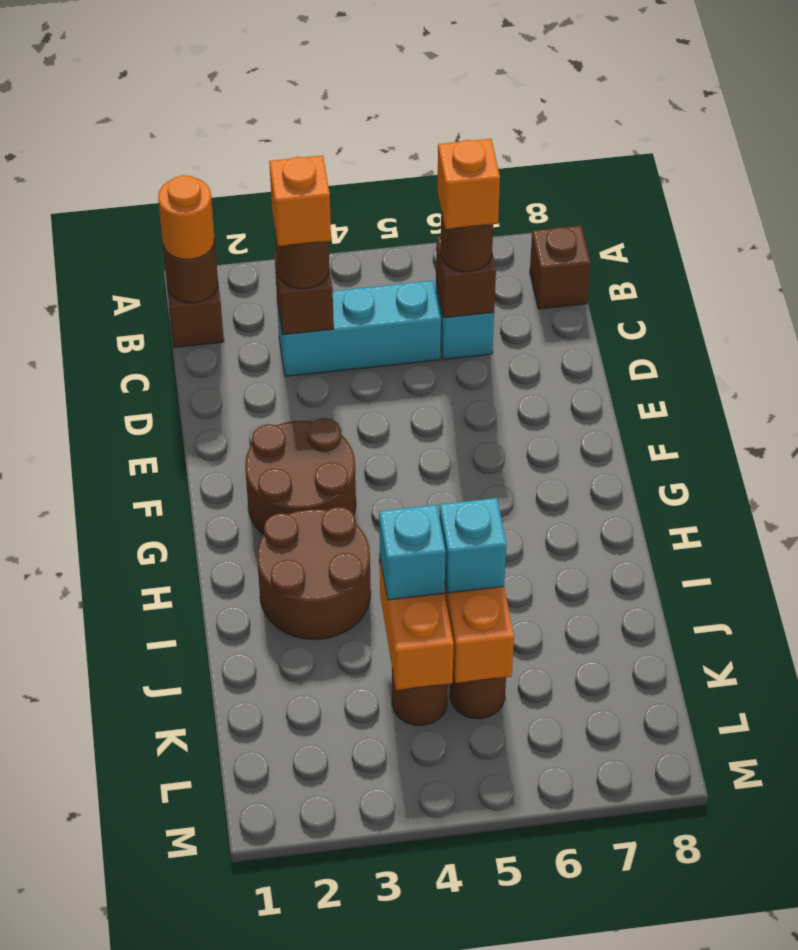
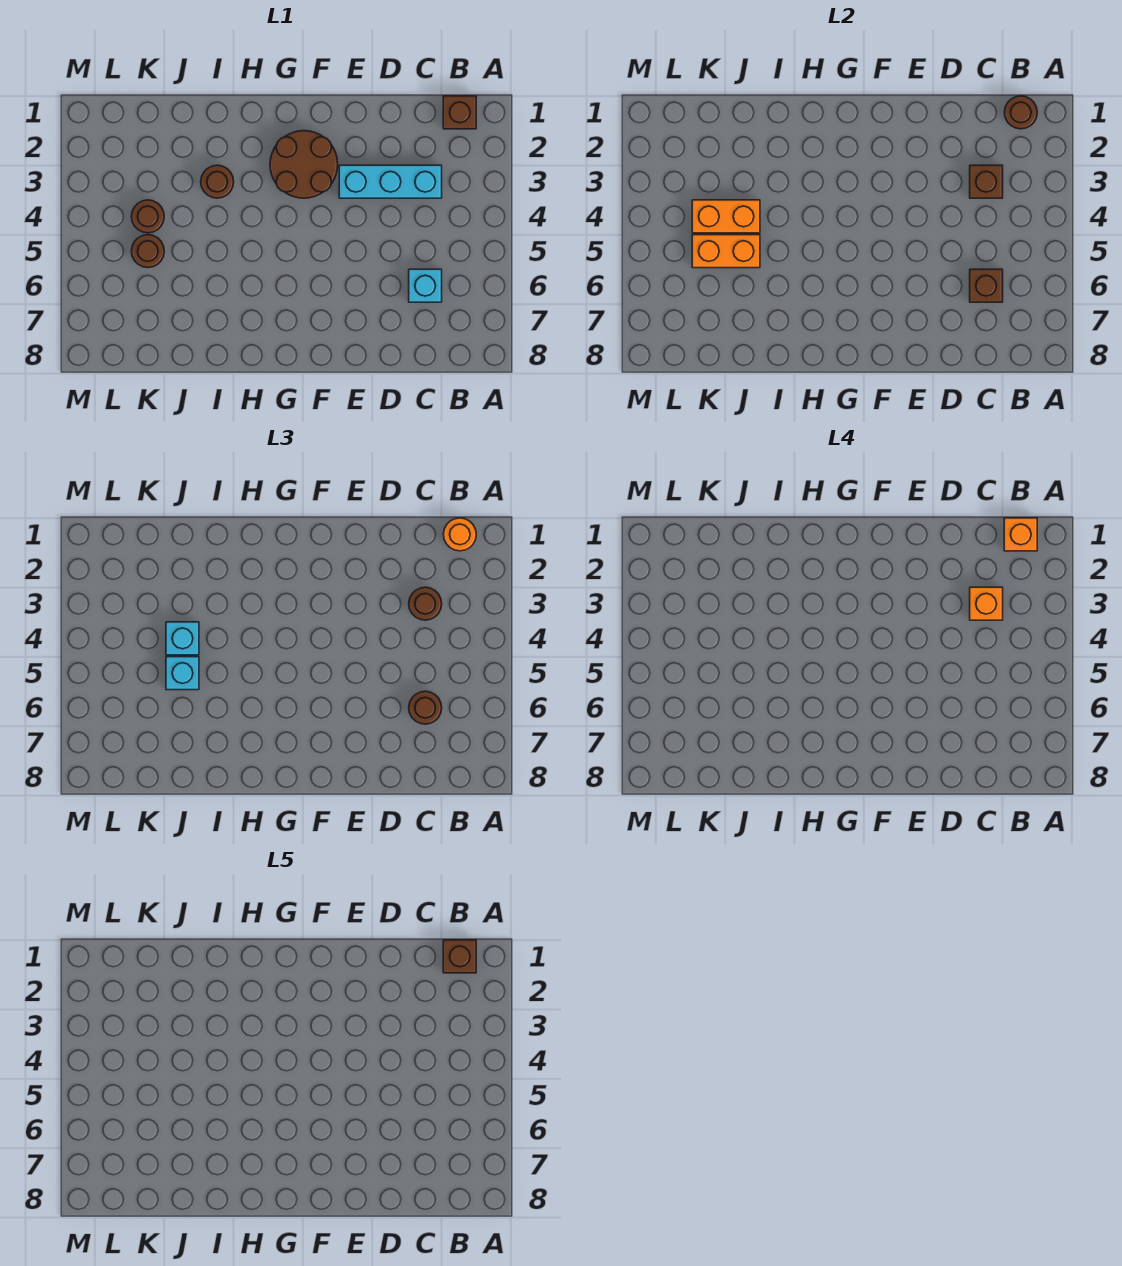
brown 1x1 brick [530,226,590,309] -> brown 1x1 brick moved to [443,940,476,973]
cyan 1x3 brick [277,281,441,376] -> cyan 1x3 brick turned to [339,165,442,198]
orange 1x1 brick [437,139,500,229] -> orange 1x1 brick moved to [1004,518,1037,551]
brown 2x2 round brick [257,507,371,639] -> brown 1x1 round brick [201,165,234,198]

